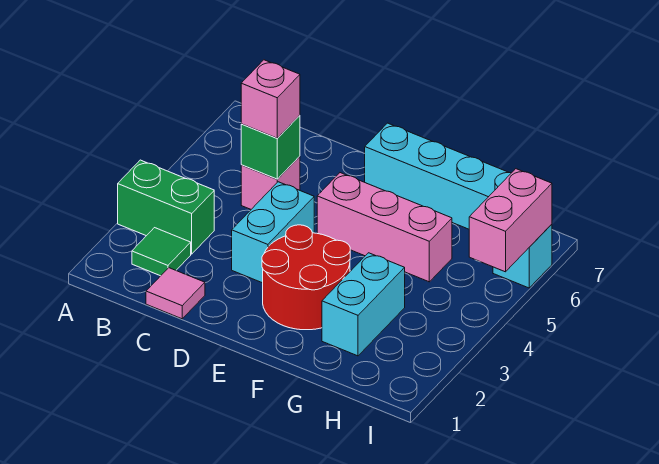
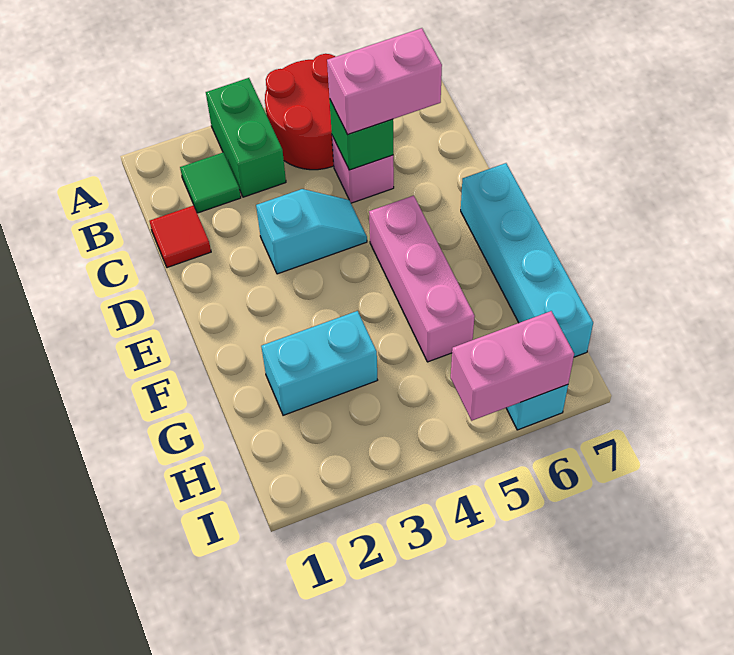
pink 1x1 tile [146,268,205,319] -> red 1x1 tile [149,206,211,268]
pink 1x1 brick [241,60,300,138] -> pink 1x2 brick [327,28,442,134]
cyan 1x2 brick [232,182,314,283] -> cyan 1x2 slope [256,189,367,274]
red 2x2 round brick [262,225,350,330] -> red 2x2 round brick moved to [265,54,335,170]

